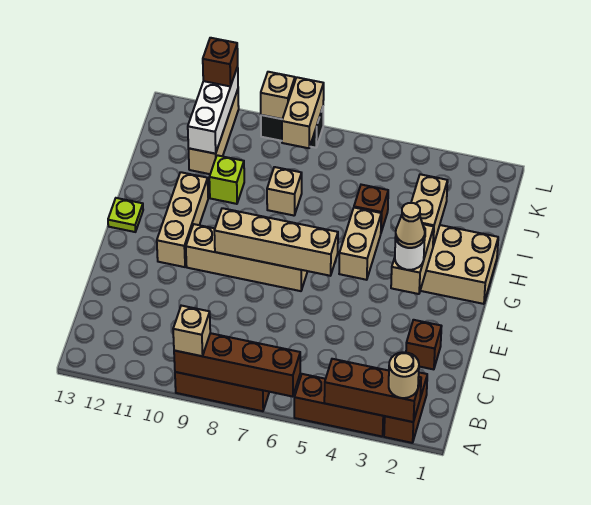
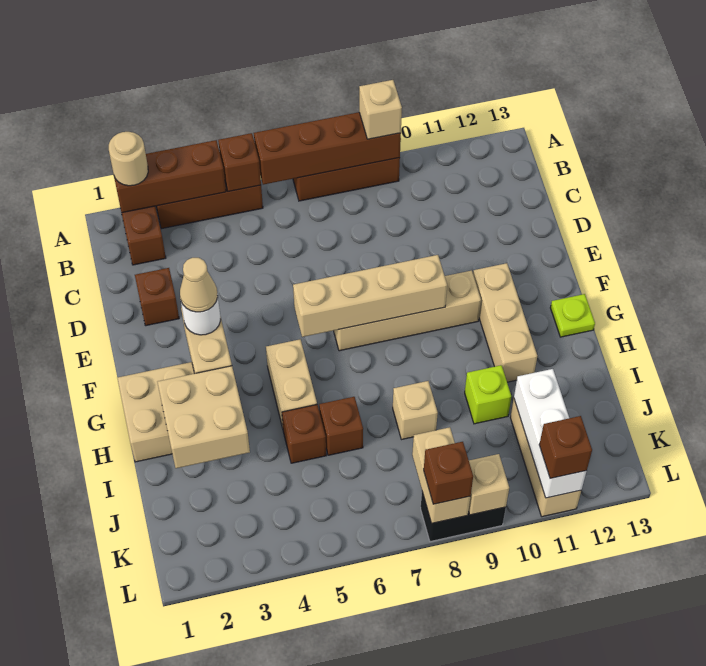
none -> brown 1x1 brick [218,133,261,192]
tan 1x2 brick [411,174,448,246] -> tan 2x2 brick [158,366,250,468]
none -> brown 1x1 brick [319,397,363,455]
none -> brown 1x1 brick [424,442,473,504]

